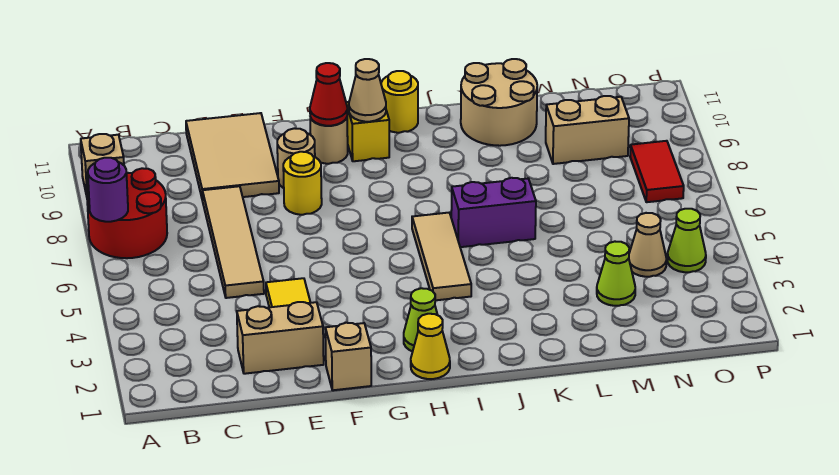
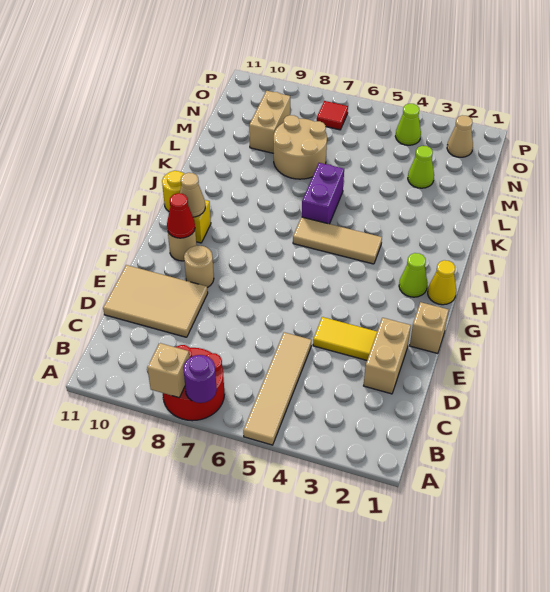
tan 1x4 tile [202,186,264,298] -> tan 1x4 tile turned to [243,332,311,445]
yellow 1x1 round brick [283,152,322,215] -> none
tan 2x2 round brick [461,59,537,146] -> tan 2x2 round brick moved to [274,115,327,179]
tan 1x1 cone [629,213,666,277] -> tan 1x1 cone moved to [447,115,473,157]
red 1x2 tile [630,141,684,202] -> red 1x1 tile [317,101,348,130]

